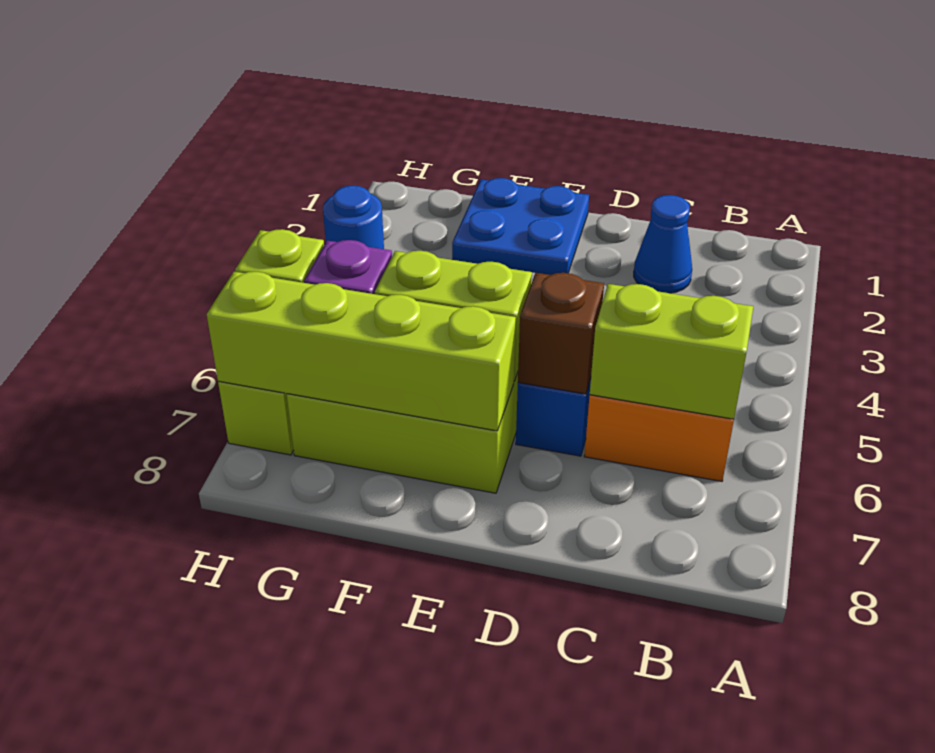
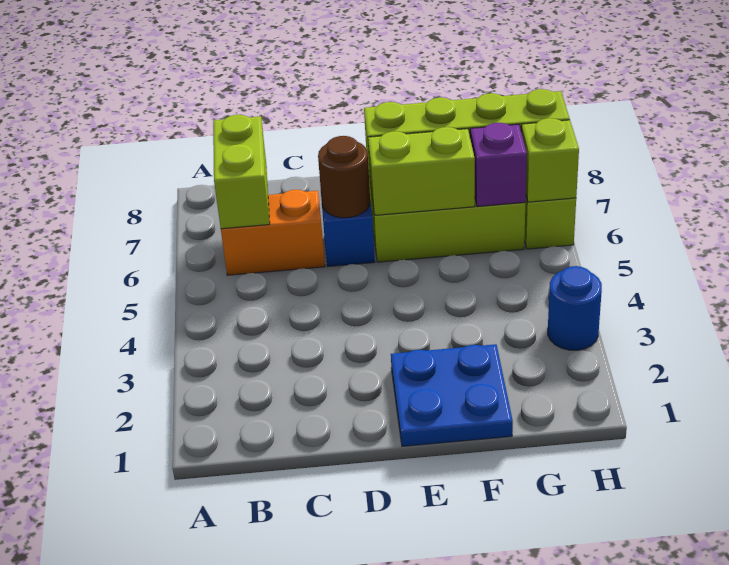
lime 1x2 brick [590,284,753,419] -> lime 1x2 brick turned to [213,115,270,229]
blue 1x1 cone [634,195,692,293] -> none
brown 1x1 brick [518,273,604,394] -> brown 1x1 round brick [318,136,370,218]

